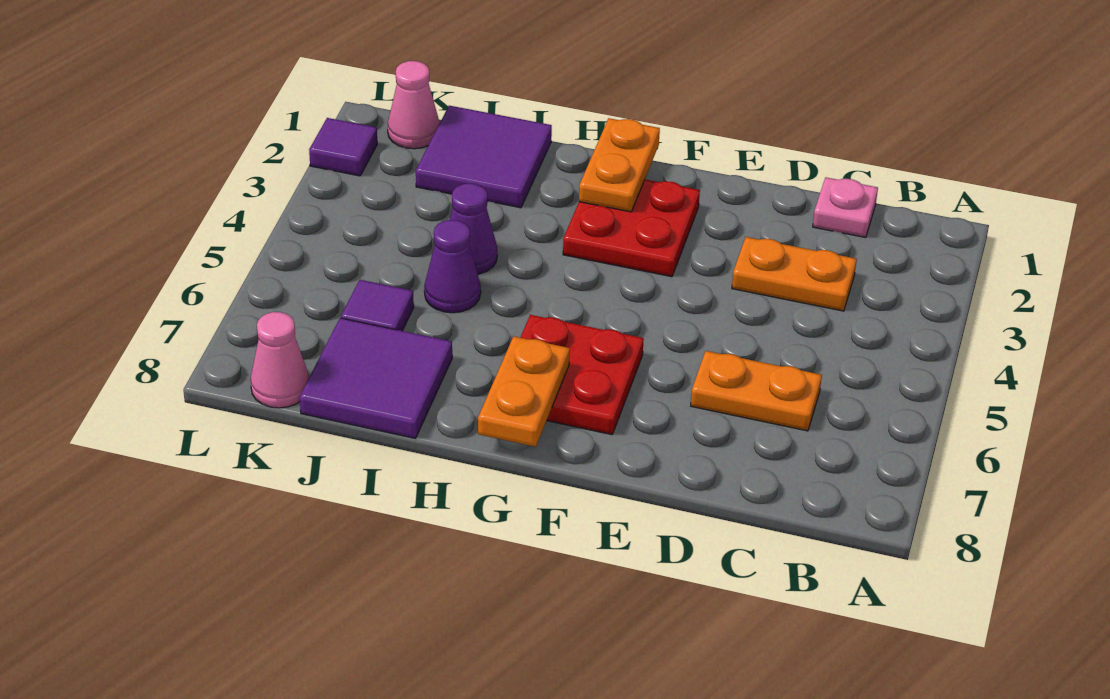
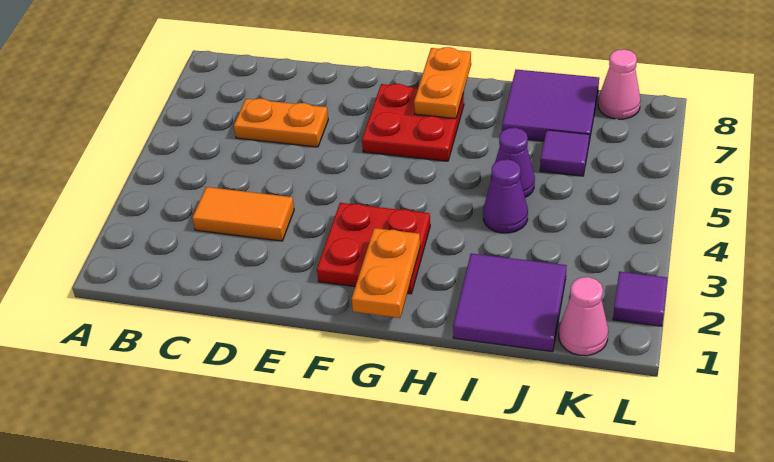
pink 1x1 plate [813,177,878,238] -> none
orange 1x2 plate [732,237,857,311] -> orange 1x2 tile [192,187,294,241]

